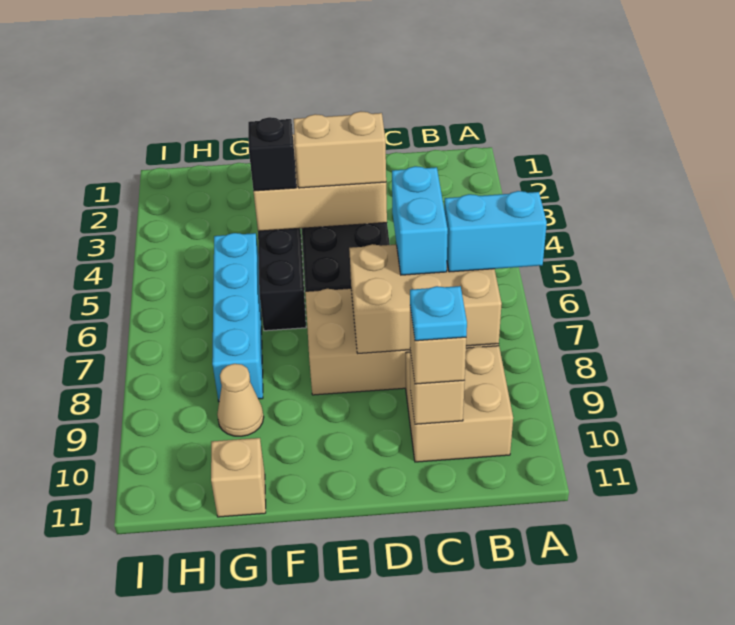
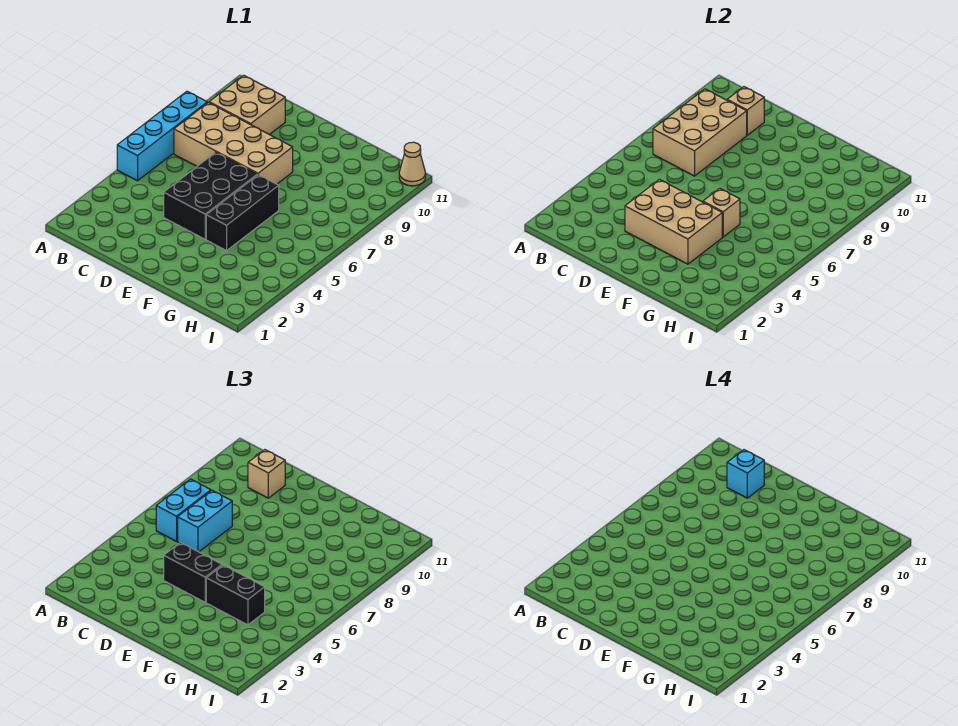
cyan 1x2 brick [444,191,547,272] -> cyan 1x2 brick turned to [156,479,211,541]
tan 2x3 brick [349,244,502,353] -> tan 2x3 brick turned to [653,89,747,176]
cyan 1x1 plate [410,286,467,341] -> cyan 1x1 brick [727,450,764,498]
tan 1x2 brick [294,111,386,188] -> black 1x2 brick [164,542,222,602]
black 1x1 brick [248,117,296,191] -> black 1x2 brick [206,565,265,625]
cyan 1x4 brick [212,233,263,401] -> cyan 1x4 brick moved to [117,91,207,181]
tan 1x1 cone [217,364,264,436] -> tan 1x1 cone moved to [399,142,426,186]
tan 1x1 brick [211,438,266,517] -> tan 1x1 brick moved to [703,188,740,237]

